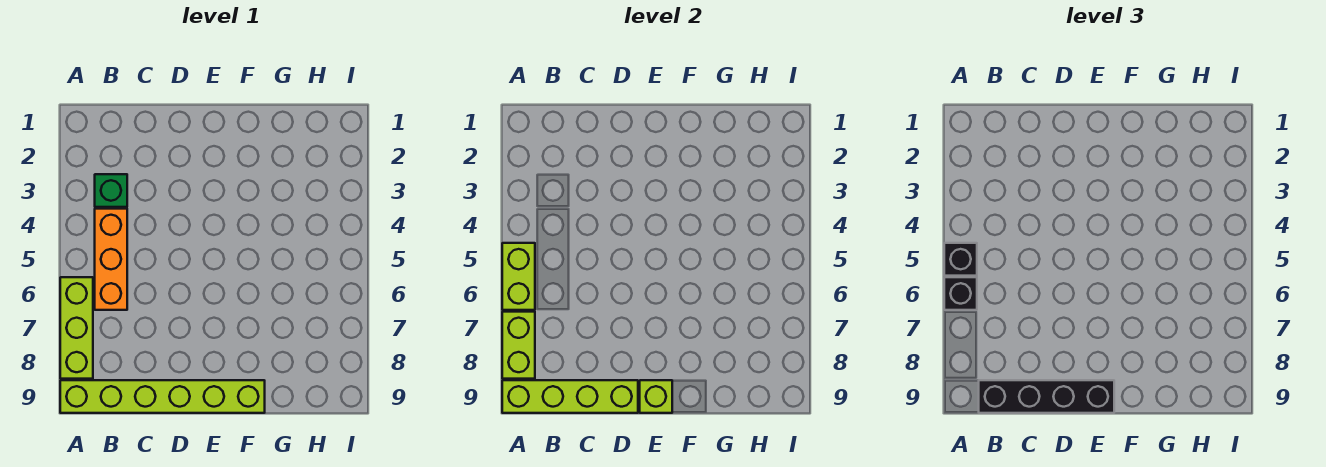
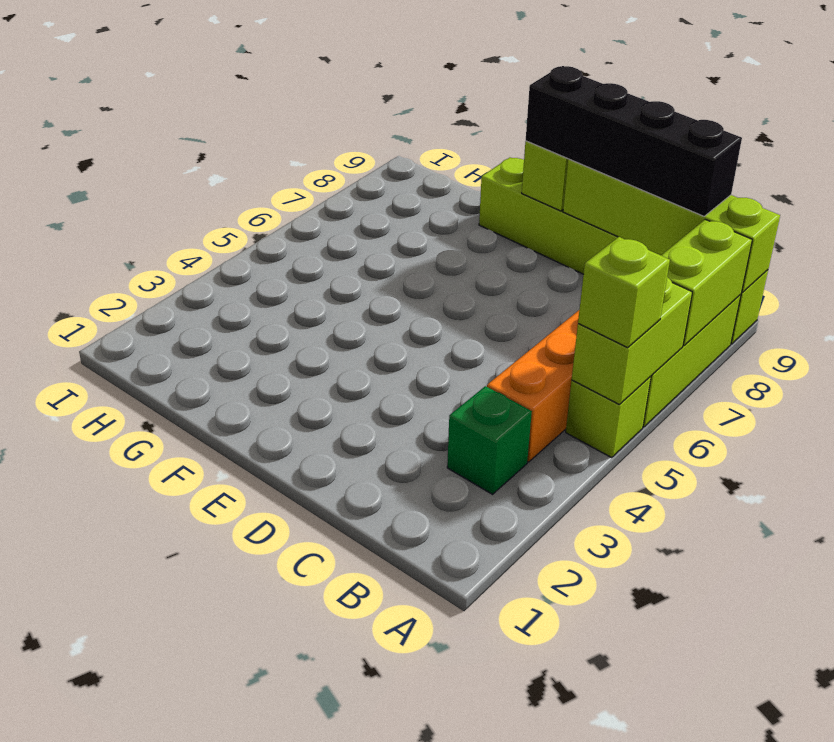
none -> lime 1x1 brick [566,377,651,458]
black 1x1 brick [944,243,977,276] -> lime 1x1 brick [578,237,670,348]
black 1x1 brick [944,277,977,310] -> none

